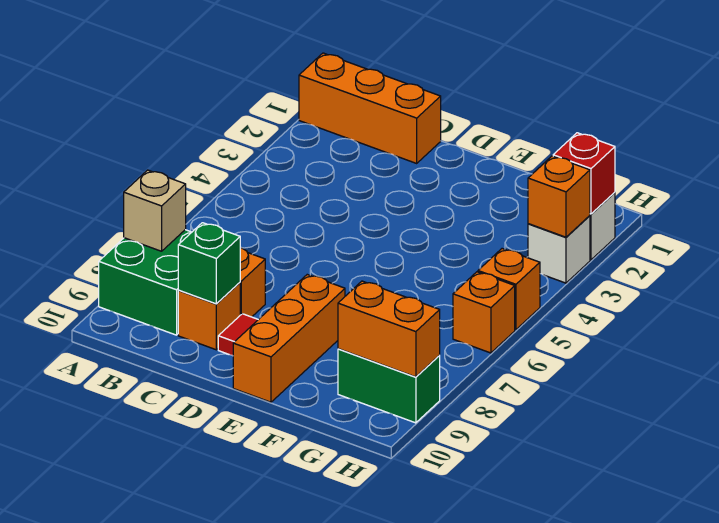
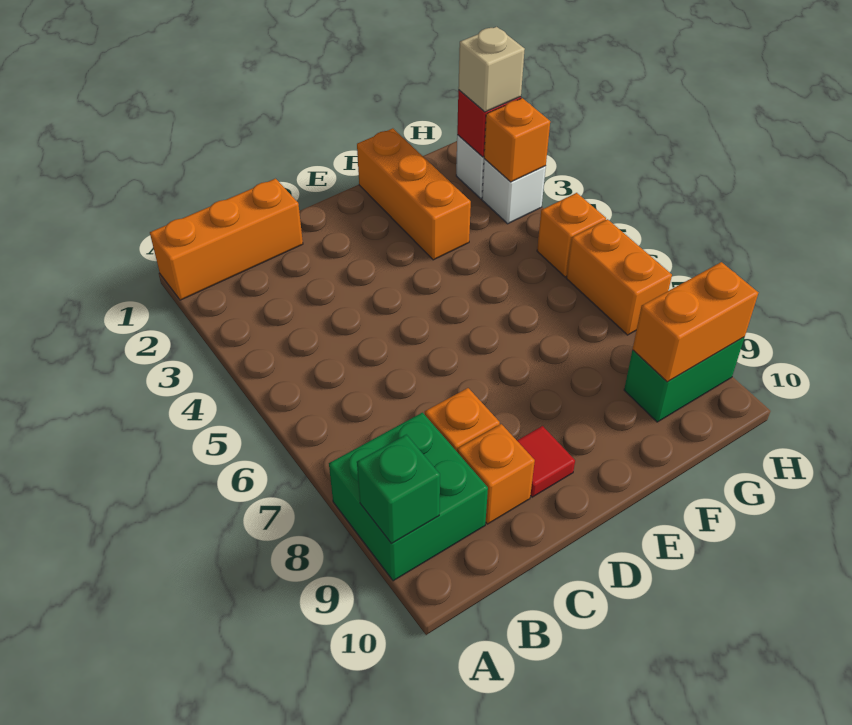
tan 1x1 brick [124,170,186,251] -> tan 1x1 brick moved to [458,27,525,112]
green 1x1 brick [178,223,240,304] -> green 1x1 brick moved to [357,435,440,543]
orange 1x3 brick [233,275,345,402] -> orange 1x3 brick moved to [357,128,471,260]
orange 1x1 brick [453,272,515,353] -> orange 1x2 brick [566,219,672,335]

